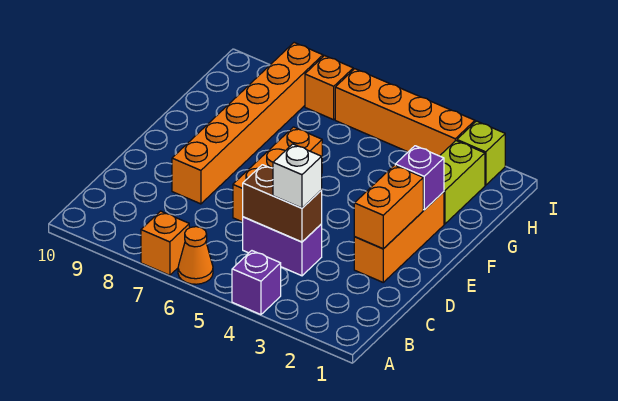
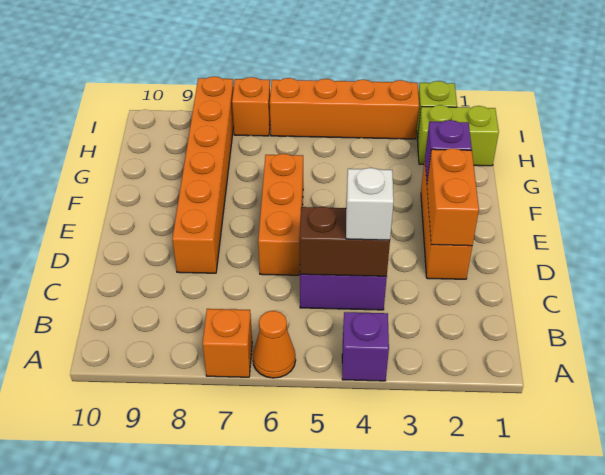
lime 1x2 brick [440,141,485,224] -> lime 1x2 brick turned to [417,105,499,166]

